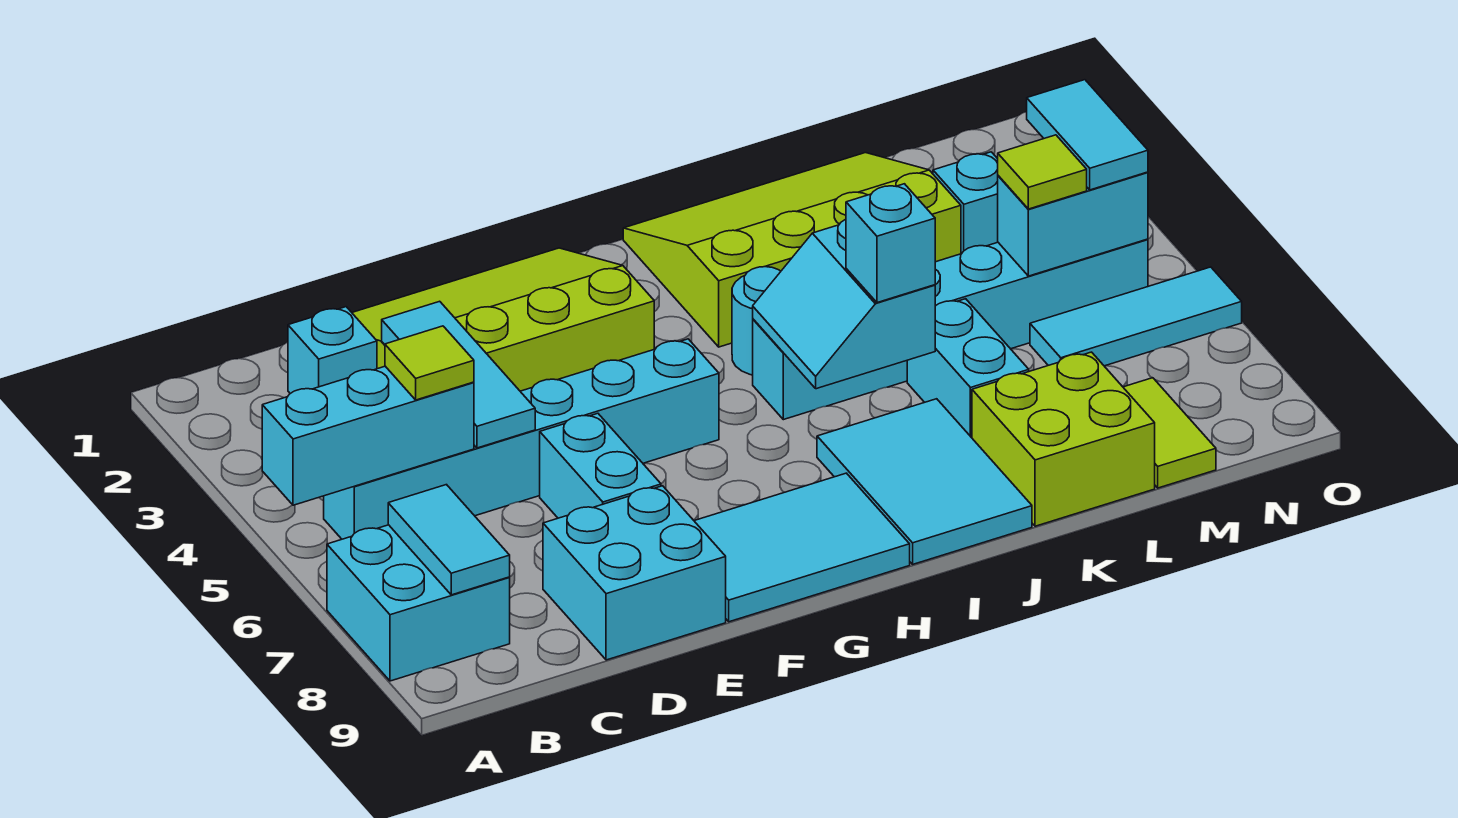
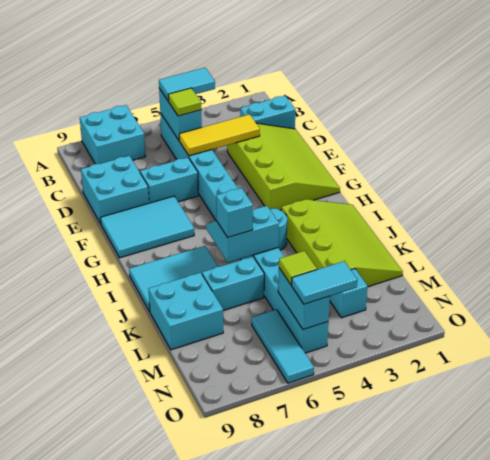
cyan 1x3 brick [262,366,474,505] -> cyan 1x2 brick [159,89,202,140]
cyan 1x2 tile [388,485,510,595] -> cyan 1x2 tile moved to [159,68,215,101]
cyan 1x1 brick [288,307,377,394] -> cyan 1x2 brick [240,96,295,129]
cyan 1x3 tile [382,301,535,448] -> yellow 1x3 tile [179,114,260,156]
cyan 2x3 tile [695,473,910,622] -> cyan 2x3 tile turned to [101,196,194,258]
lime 2x2 brick [972,352,1155,526] -> cyan 2x2 brick [149,273,223,350]
lime 1x2 tile [1123,378,1216,488] -> none

